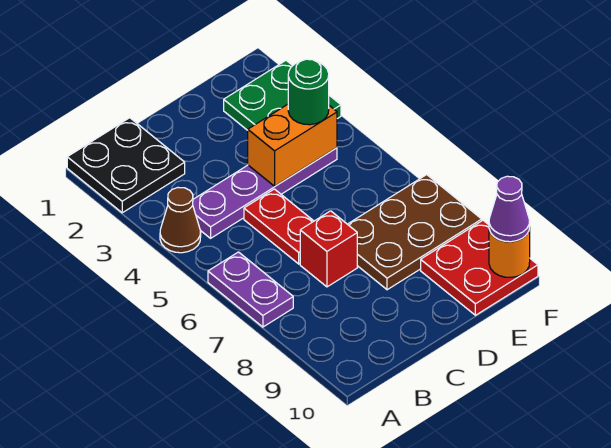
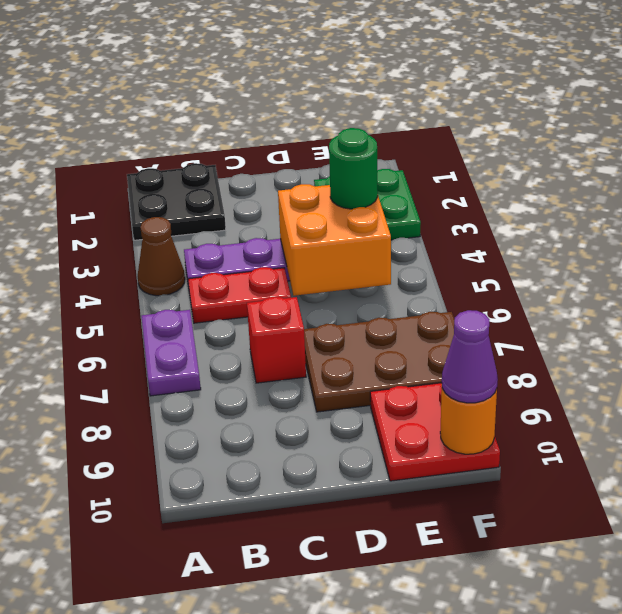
red 1x2 plate [244,189,314,264] -> red 1x2 plate turned to [188,267,291,323]
orange 1x2 brick [248,104,337,186] -> orange 2x2 brick [278,184,391,296]

